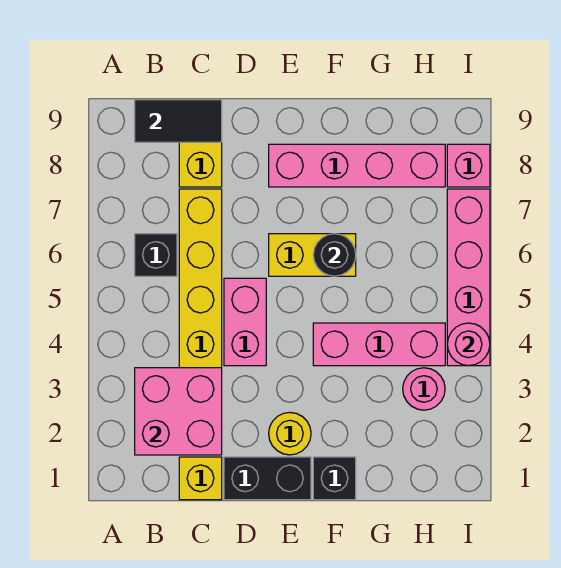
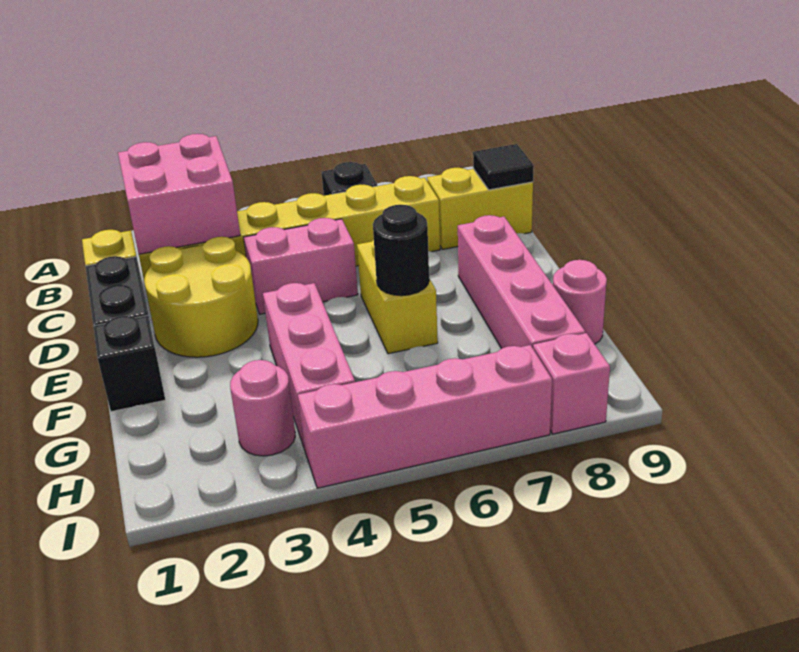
black 1x2 tile [135,100,222,142] -> black 1x1 tile [473,144,534,190]
yellow 1x1 round brick [269,412,311,455] -> yellow 2x2 round brick [144,237,258,357]
pink 1x1 round brick [447,323,490,366] -> pink 1x1 round brick moved to [553,260,607,344]

